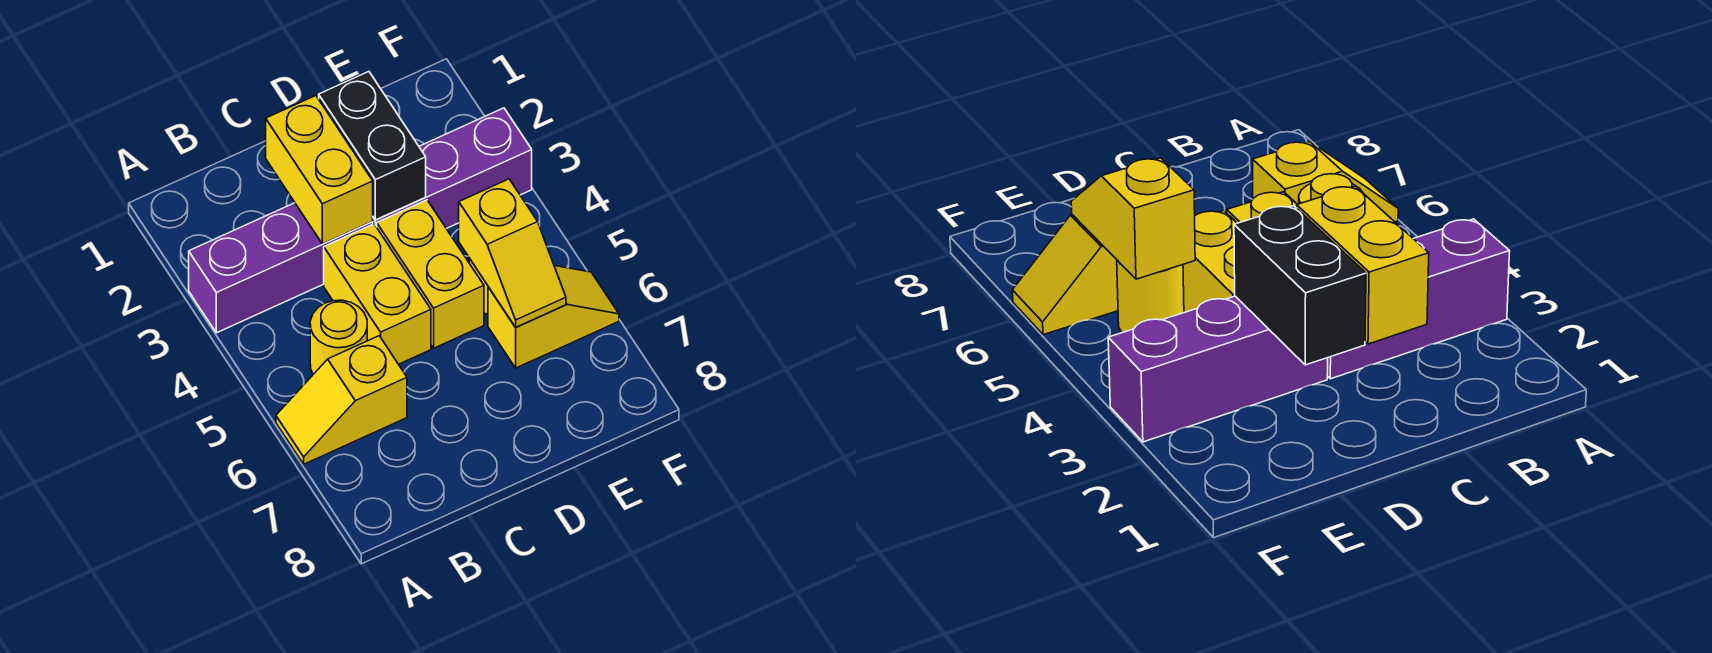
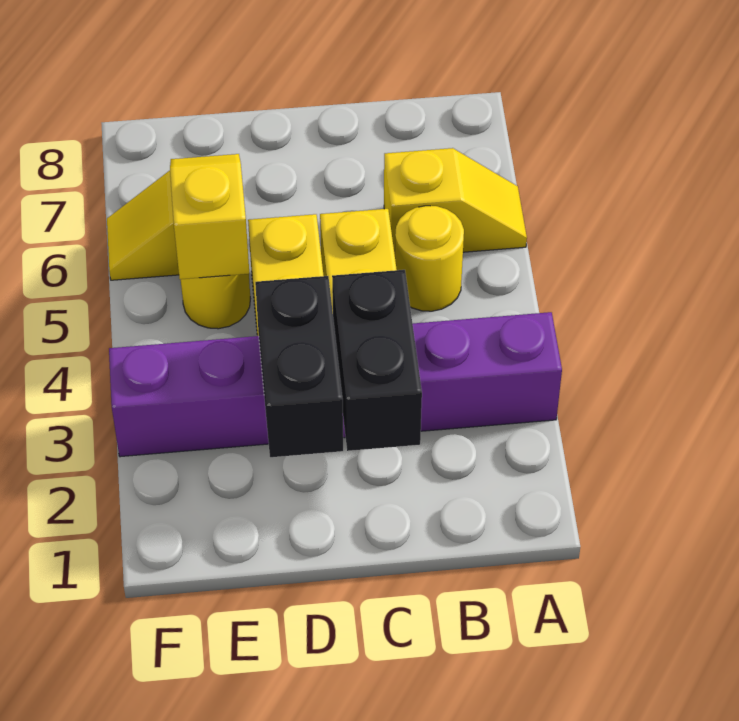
yellow 1x2 brick [266,96,373,244] -> black 1x2 brick [332,270,422,451]

